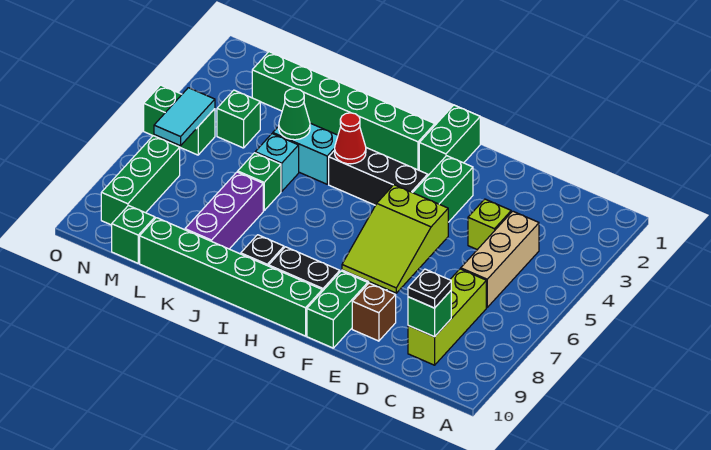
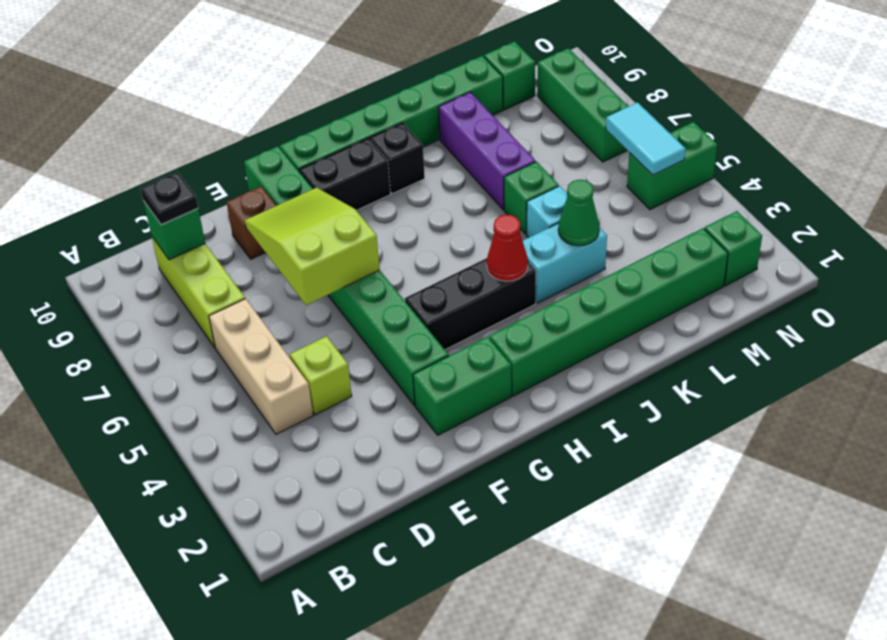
green 1x2 brick [419,105,480,175] -> green 1x2 brick turned to [413,337,511,435]
green 1x1 brick [217,90,260,148] -> green 1x1 brick moved to [704,211,762,286]

